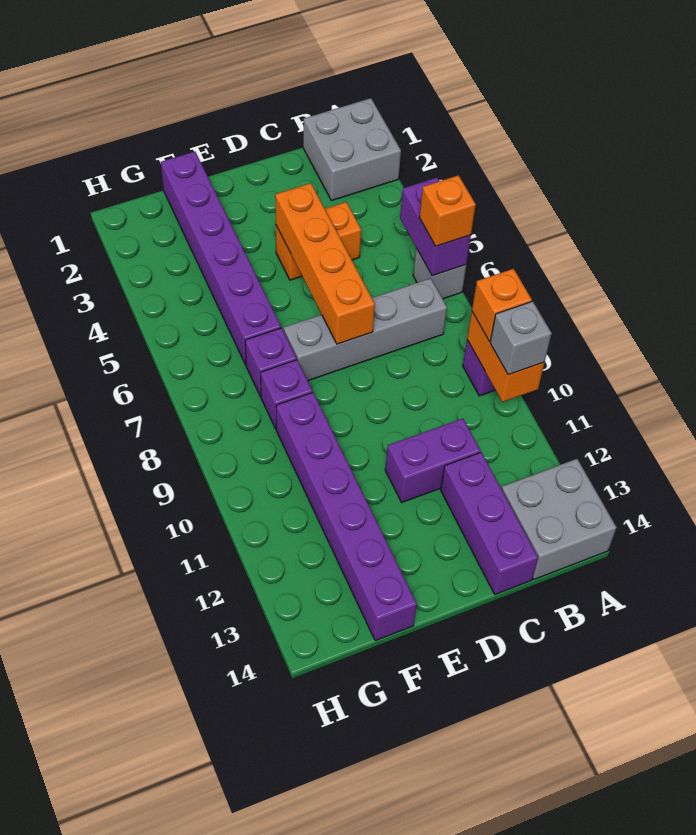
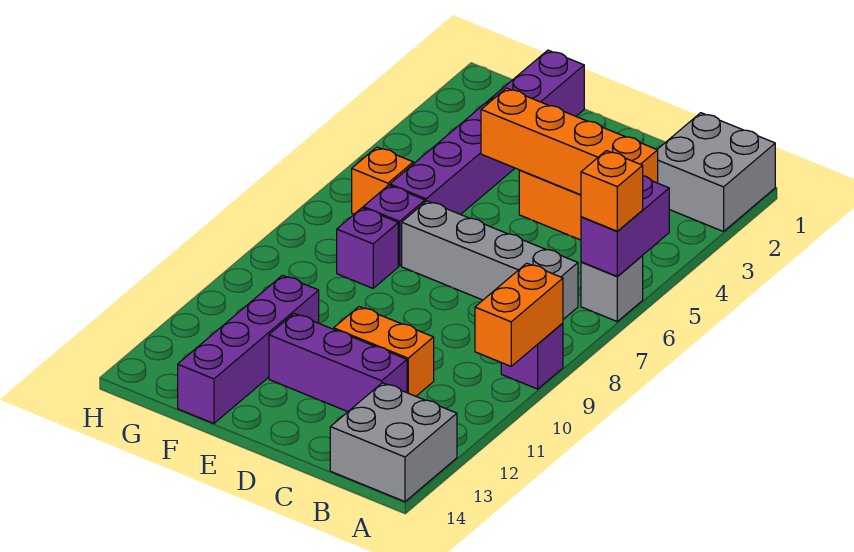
orange 1x1 brick [472,269,532,341] -> orange 1x1 brick moved to [352,147,413,214]
grey 1x1 brick [490,301,552,375] -> none
purple 1x2 brick [385,419,481,502] -> orange 1x2 brick [334,307,434,396]
purple 1x3 brick [441,452,538,594] -> purple 1x3 brick turned to [269,313,407,412]
orange 1x4 brick [275,183,375,344] -> orange 1x4 brick turned to [481,88,658,195]
purple 1x6 brick [276,393,417,641] -> purple 1x4 brick [178,275,319,424]

